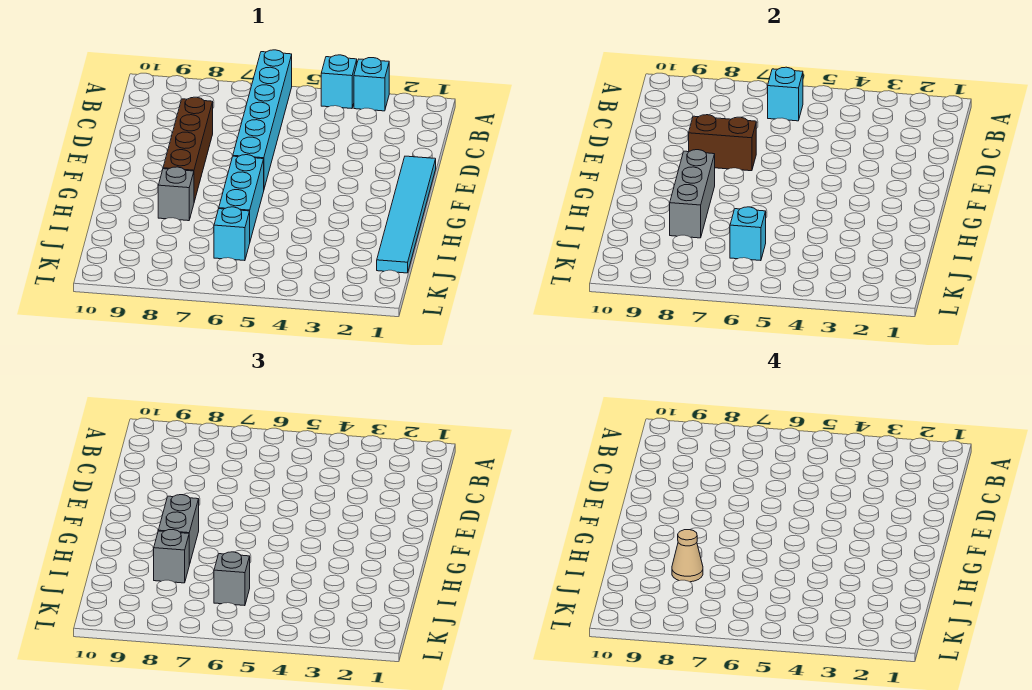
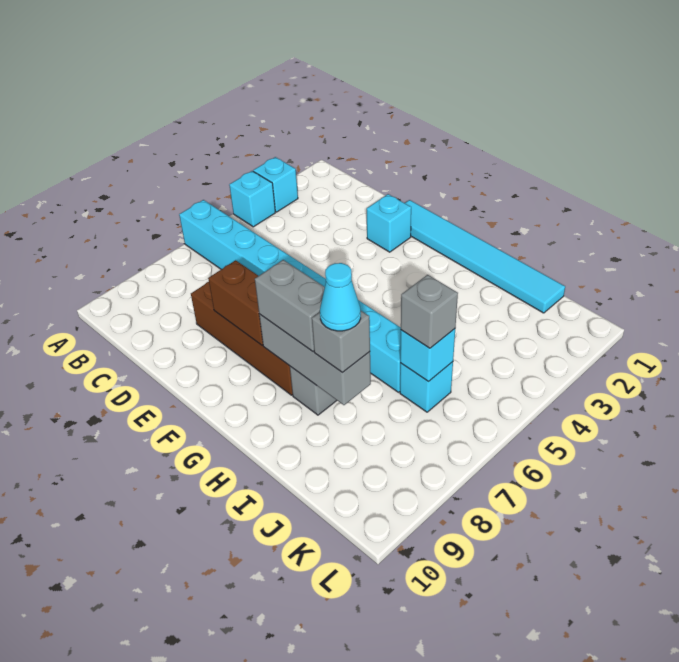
cyan 1x1 brick [768,67,803,121] -> cyan 1x1 brick moved to [367,194,411,252]
brown 1x2 brick [689,115,756,171] -> brown 1x2 brick turned to [208,260,263,345]
tan 1x1 cone [672,530,703,582] -> cyan 1x1 cone [320,263,361,331]

